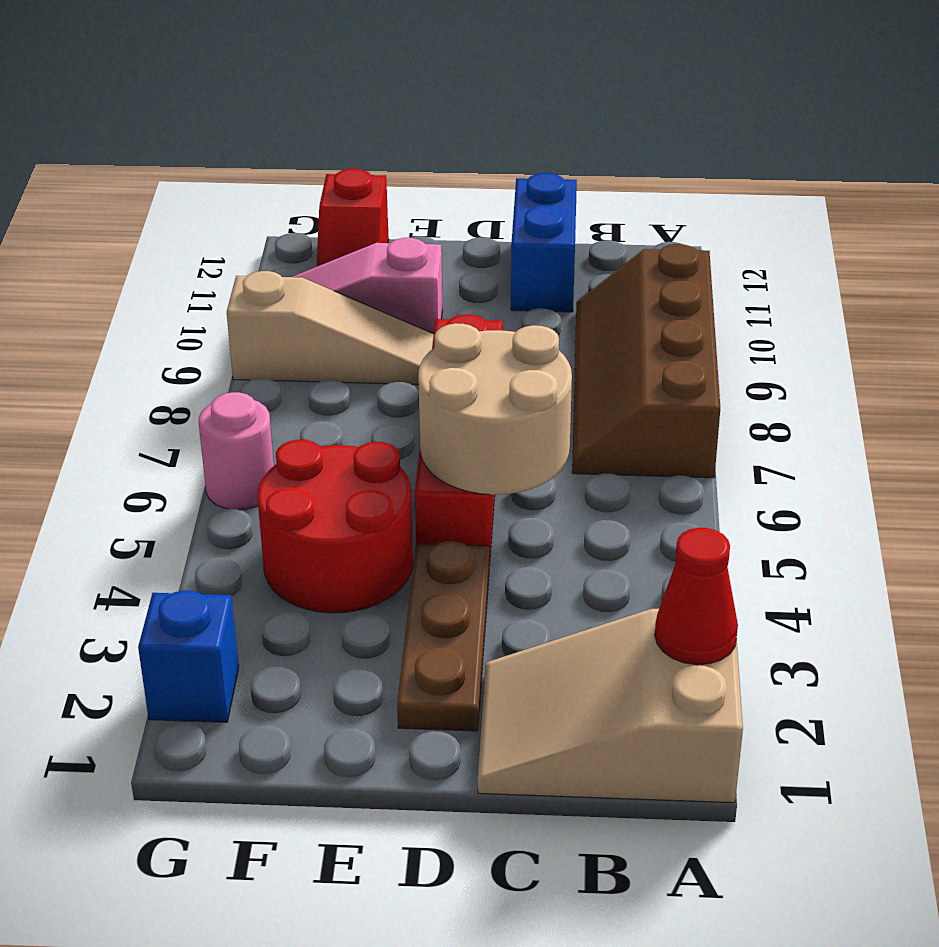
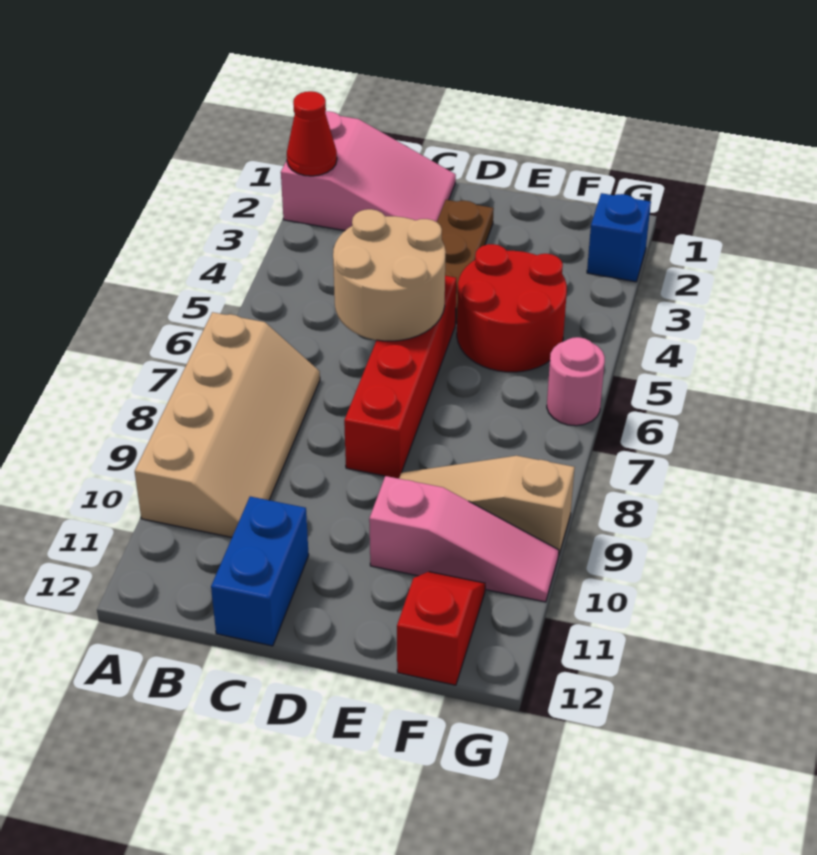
tan 2x3 slope [477,609,743,803] -> pink 2x3 slope [281,111,456,231]
brown 2x4 slope [572,244,720,478] -> tan 2x4 slope [135,312,320,537]

